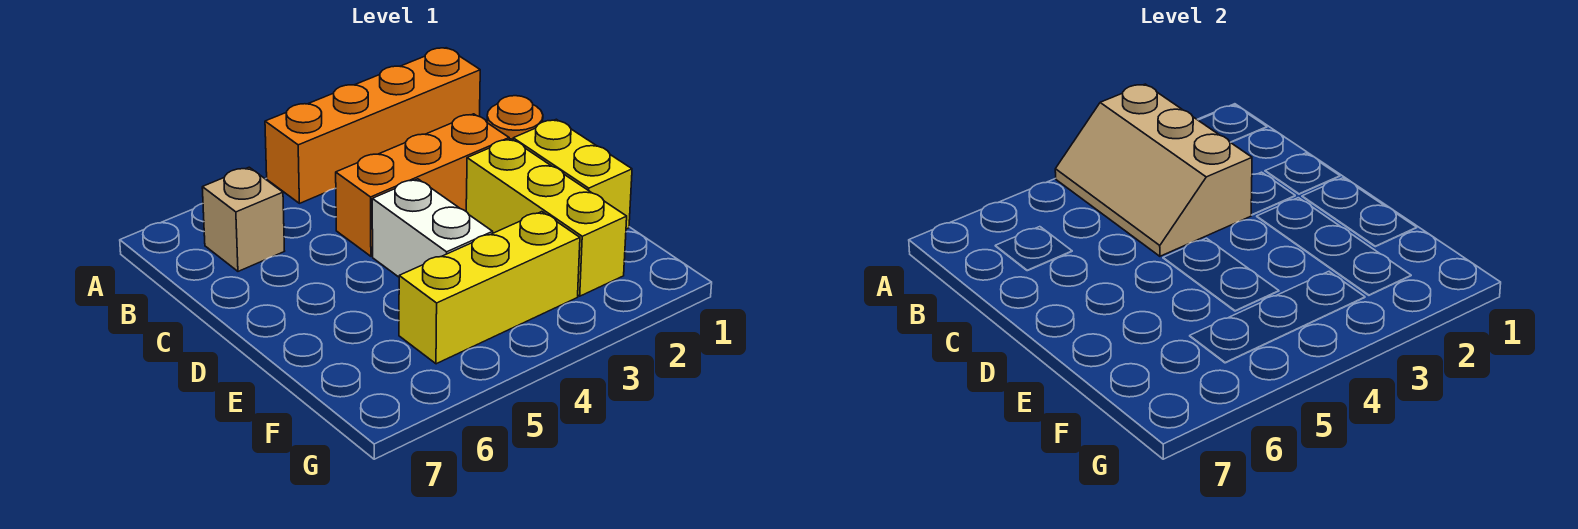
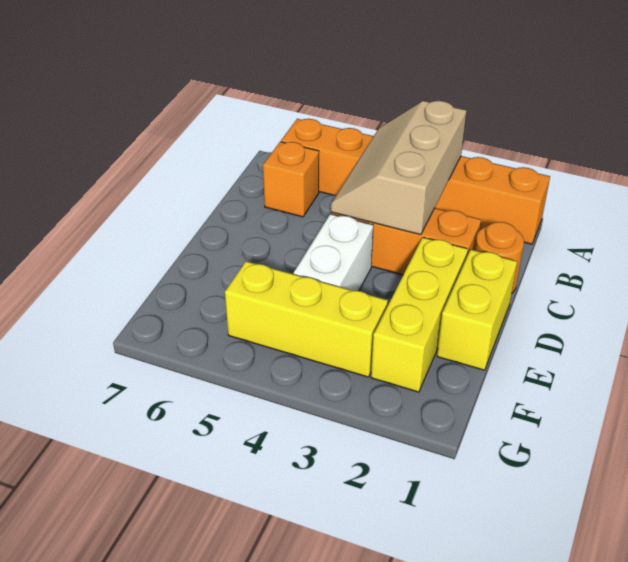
orange 1x4 brick [265,48,480,203] -> orange 1x6 brick [281,119,550,244]
tan 1x1 brick [202,167,284,271] -> orange 1x1 brick [263,142,319,217]

